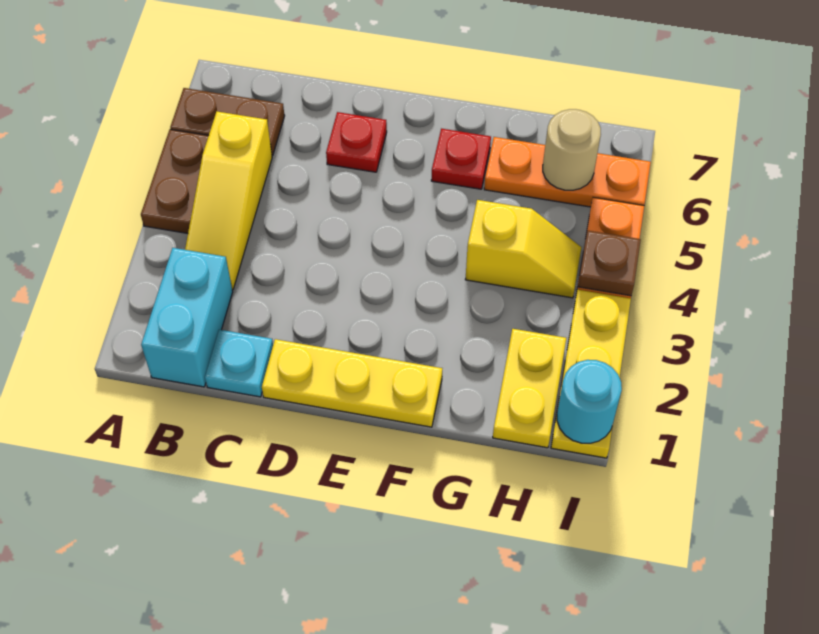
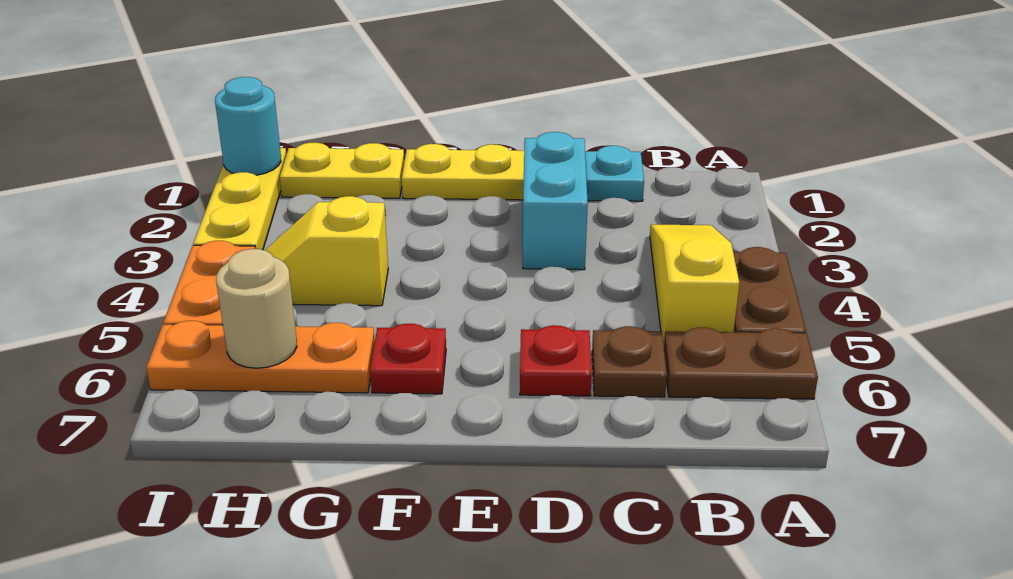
cyan 1x2 brick [141,248,233,387] -> cyan 1x2 brick moved to [523,132,588,270]
yellow 1x2 plate [493,329,566,448] -> yellow 1x2 plate turned to [280,143,404,198]
brown 1x1 plate [578,231,641,296] -> brown 1x1 plate moved to [592,326,667,397]

